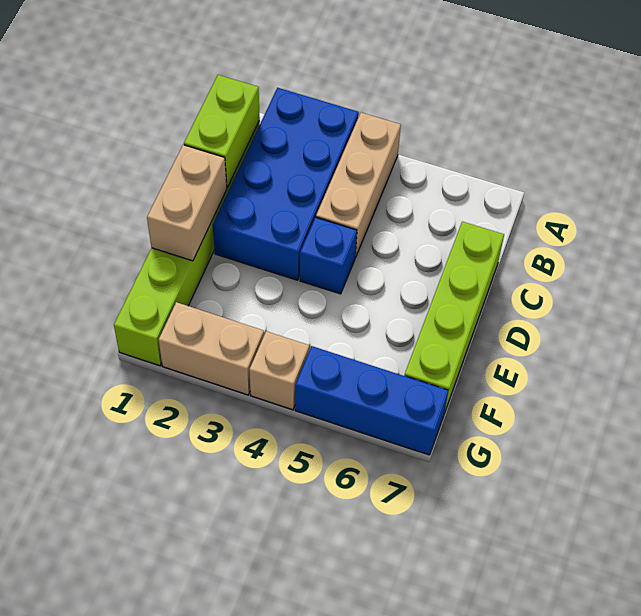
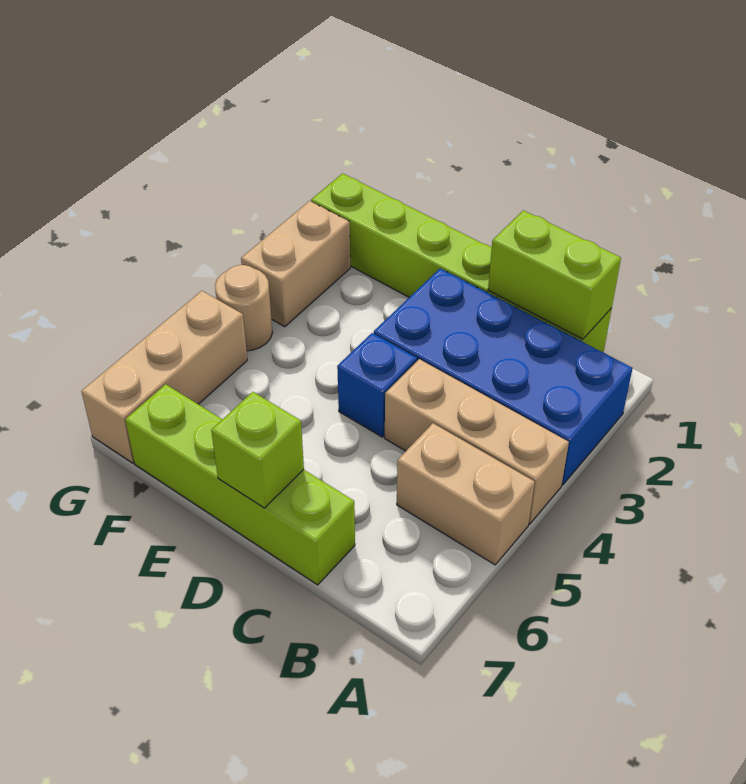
tan 1x2 brick [147,145,227,261] -> tan 1x2 brick moved to [397,423,535,565]
none -> lime 1x1 brick [211,392,304,508]
tan 1x1 brick [249,331,309,410] -> tan 1x1 round brick [215,265,273,351]
blue 1x3 brick [295,346,448,455] -> tan 1x3 brick [81,291,247,463]

